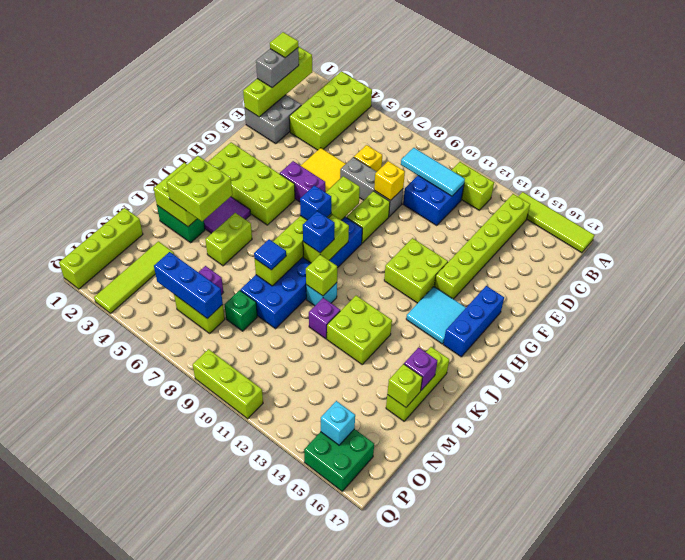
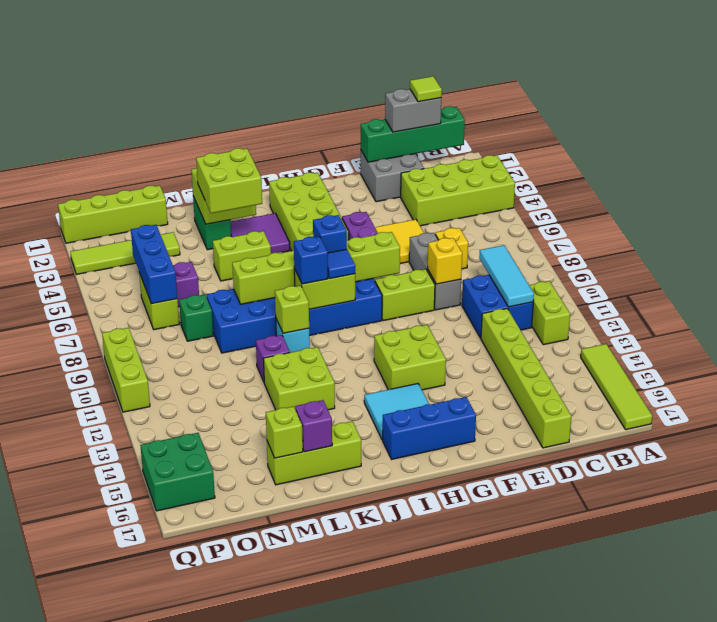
lime 1x4 brick [243,46,312,117] -> green 1x4 brick [361,106,465,162]
lime 1x6 brick [434,194,530,299] -> lime 1x6 brick turned to [481,309,571,448]
blue 1x1 tile [254,239,286,270] -> blue 1x1 tile moved to [328,249,355,279]
cyan 1x1 brick [321,401,355,445] -> none

